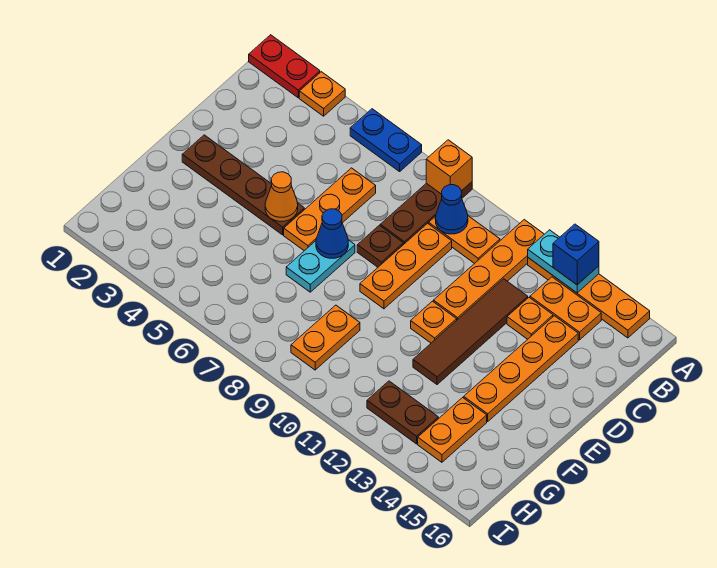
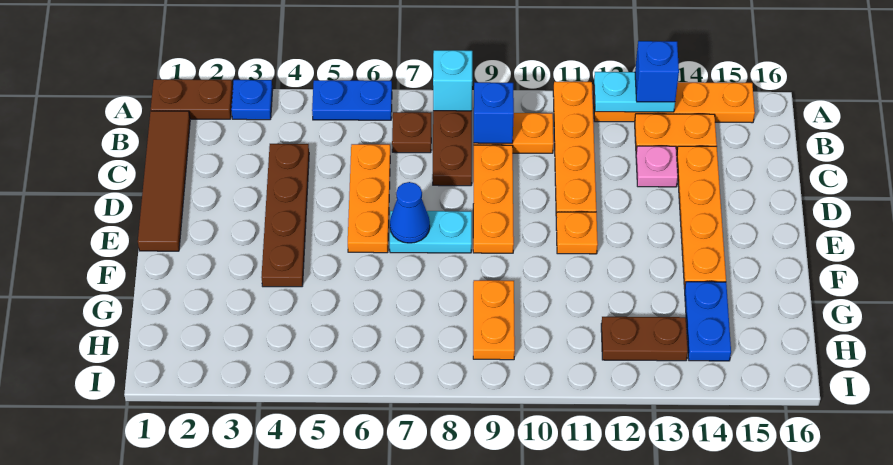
red 1x2 plate [249,35,320,98] -> brown 1x2 plate [151,79,233,119]
orange 1x1 plate [299,72,345,116] -> blue 1x1 plate [231,80,273,120]
orange 1x1 brick [426,140,472,194] -> cyan 1x1 brick [433,50,472,111]
blue 1x1 cone [435,185,468,234] -> blue 1x1 brick [474,82,514,143]
brown 1x4 tile [413,279,528,385] -> brown 1x4 tile moved to [138,111,190,251]
orange 1x1 plate [507,298,553,339] -> pink 1x1 plate [636,146,678,187]
brown 1x1 plate [357,225,403,267] -> brown 1x1 plate moved to [392,112,431,153]
brown 1x4 plate [182,135,304,235] -> brown 1x4 plate turned to [262,144,309,287]
orange 1x1 cone [265,172,298,221] -> none
cyan 1x2 plate [286,240,355,292] -> cyan 1x2 plate turned to [390,211,472,253]
orange 1x2 plate [418,397,487,462] -> blue 1x2 plate [685,282,731,361]

